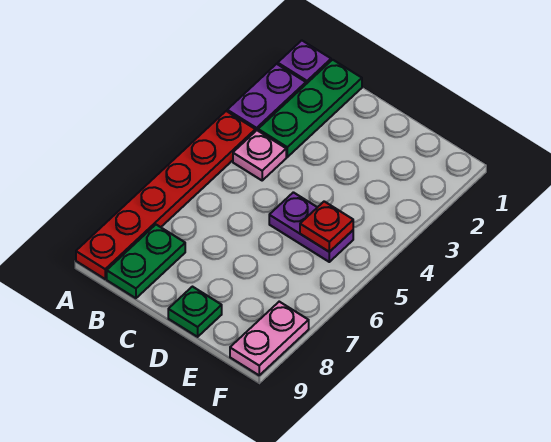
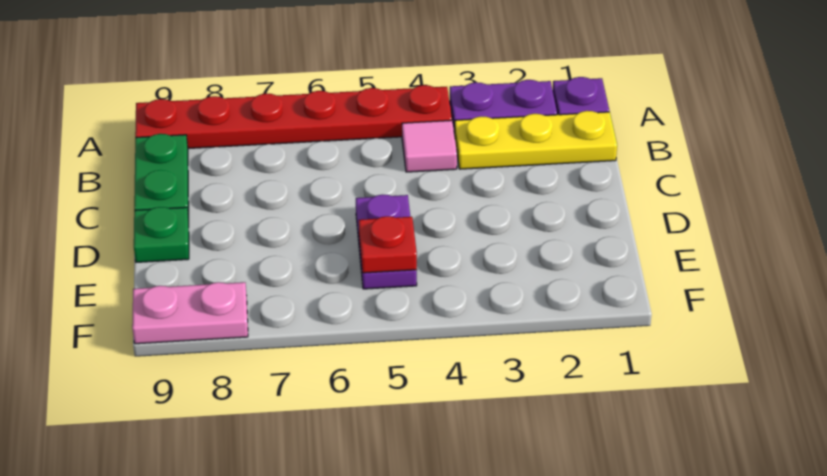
green 1x3 plate [258,60,362,157] -> yellow 1x3 plate [454,111,617,169]
pink 1x1 plate [233,130,286,180] -> pink 1x1 tile [402,120,457,172]
green 1x2 plate [107,225,185,298] -> green 1x2 plate turned to [134,134,189,220]

